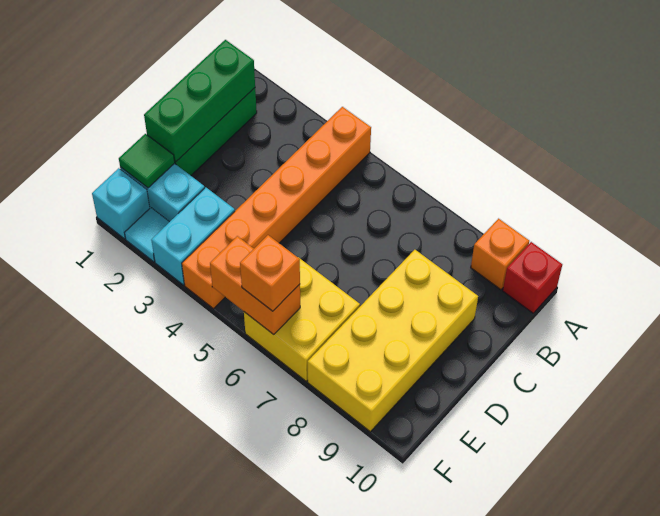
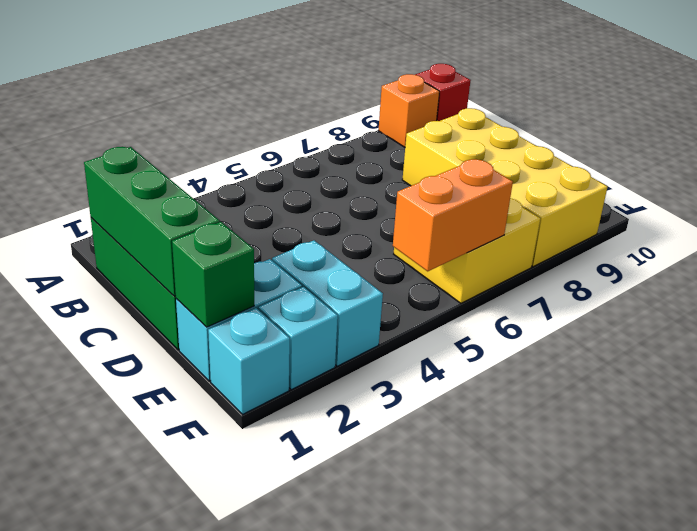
orange 1x6 brick [182,107,371,309] -> none
green 1x1 tile [119,134,174,188] -> green 1x1 brick [172,222,254,327]
cyan 1x1 tile [125,208,169,262] -> cyan 1x1 brick [258,287,338,390]
orange 1x1 brick [240,235,300,311] -> none

